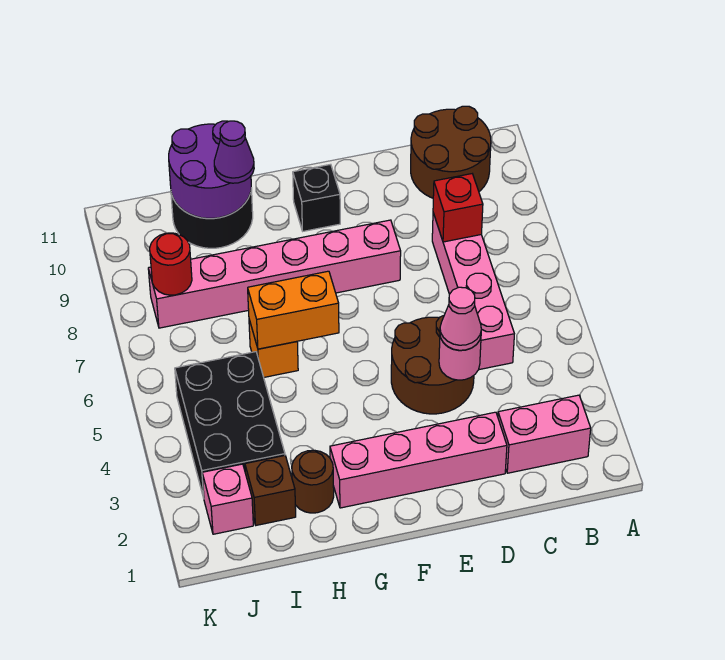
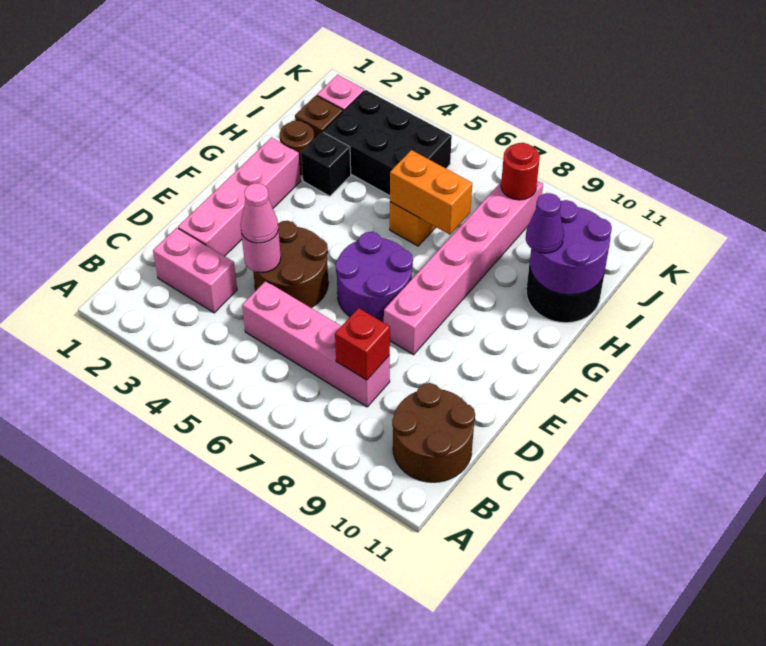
pink 1x2 brick [498,395,591,473] -> pink 1x2 brick turned to [153,228,237,313]
none -> purple 2x2 round brick [335,232,413,322]
black 1x1 brick [293,164,340,231] -> black 1x1 brick moved to [301,132,351,196]
orange 1x2 brick [248,271,339,349] -> orange 1x2 brick turned to [390,150,472,235]

